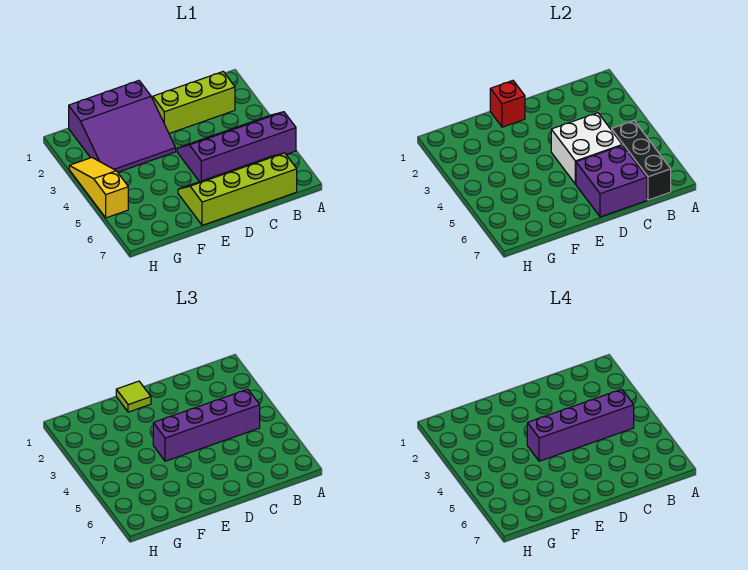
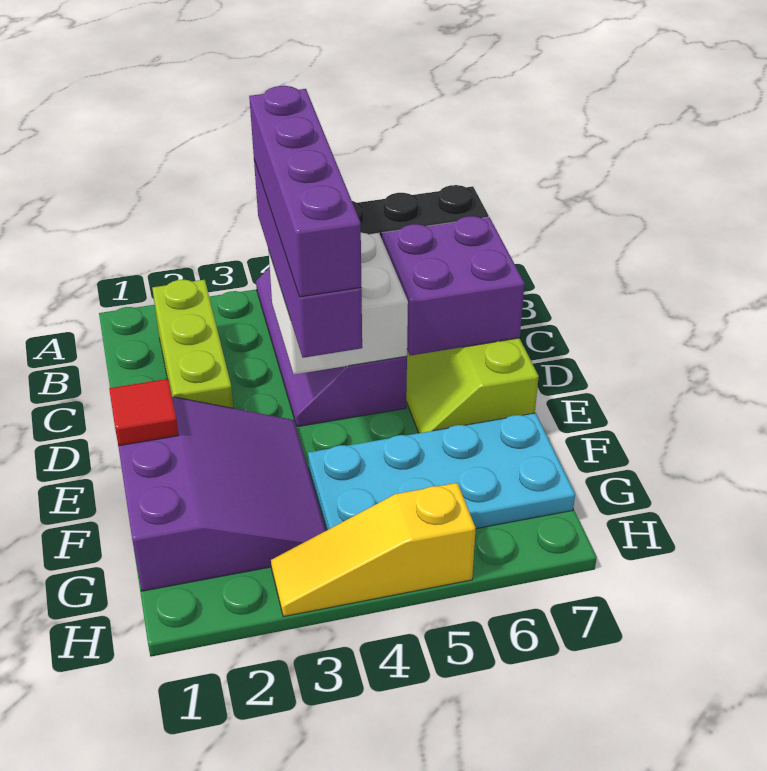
red 1x1 brick [490,81,525,127] -> red 1x1 tile [109,379,179,446]
lime 1x1 tile [116,381,151,412] -> none
none -> cyan 2x4 plate [308,413,575,530]

